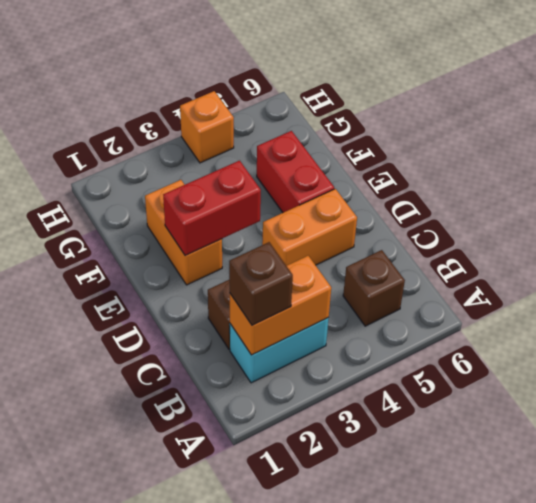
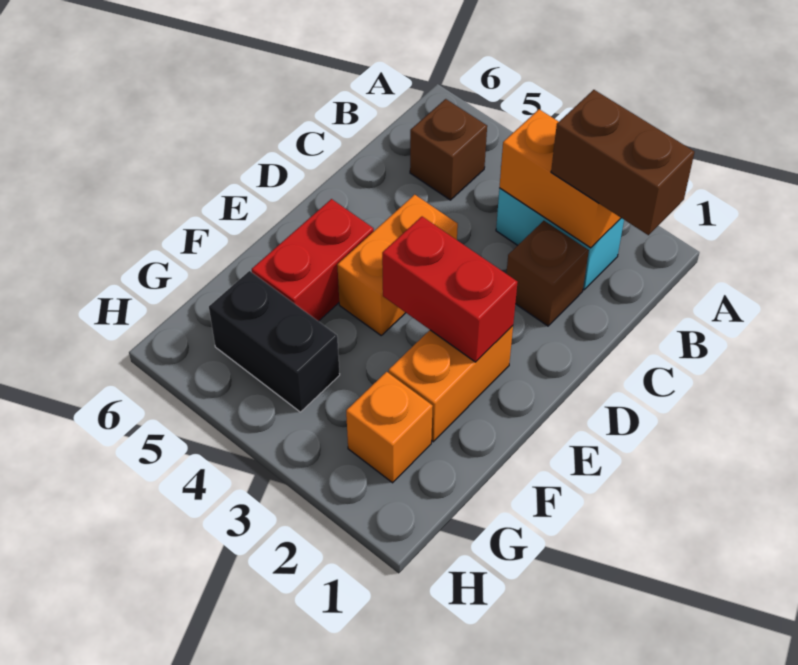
brown 1x1 brick [229,242,293,325] -> brown 1x2 brick [551,90,694,235]
orange 1x2 brick [262,189,357,266] -> orange 1x2 brick turned to [337,195,458,335]
none -> black 1x2 brick [209,271,340,412]
orange 1x1 brick [180,91,234,163] -> orange 1x1 brick moved to [346,372,433,483]

